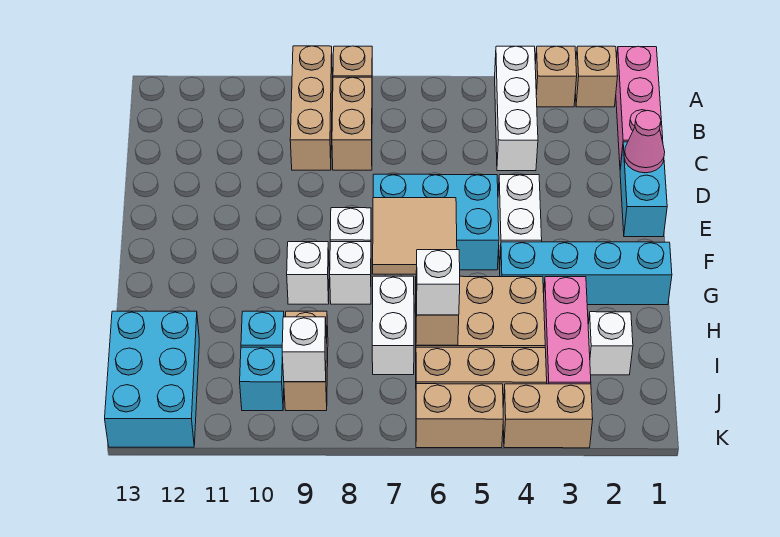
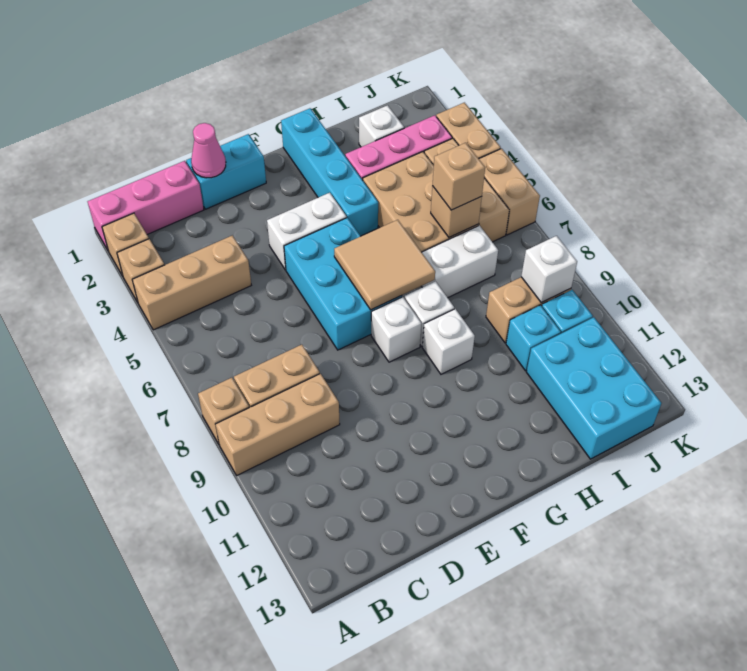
white 1x3 brick [495,46,538,171] -> tan 1x3 brick [132,236,251,330]
white 1x1 brick [416,250,460,315] -> tan 1x1 brick [432,143,485,210]
cyan 2x3 brick [105,311,199,447] -> cyan 2x3 brick turned to [527,317,661,459]

